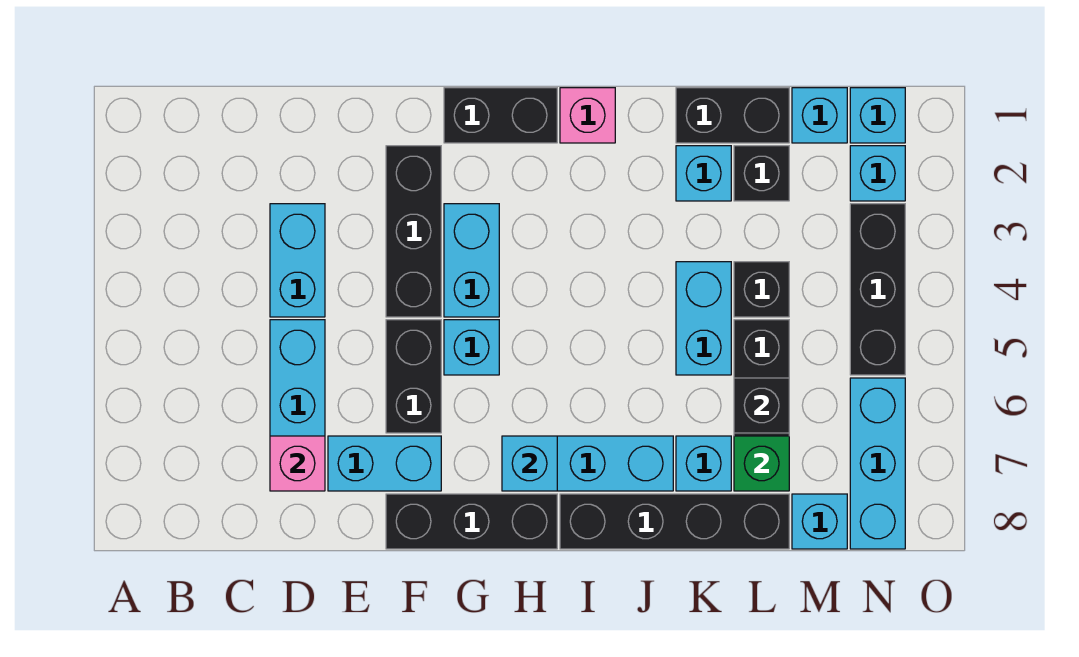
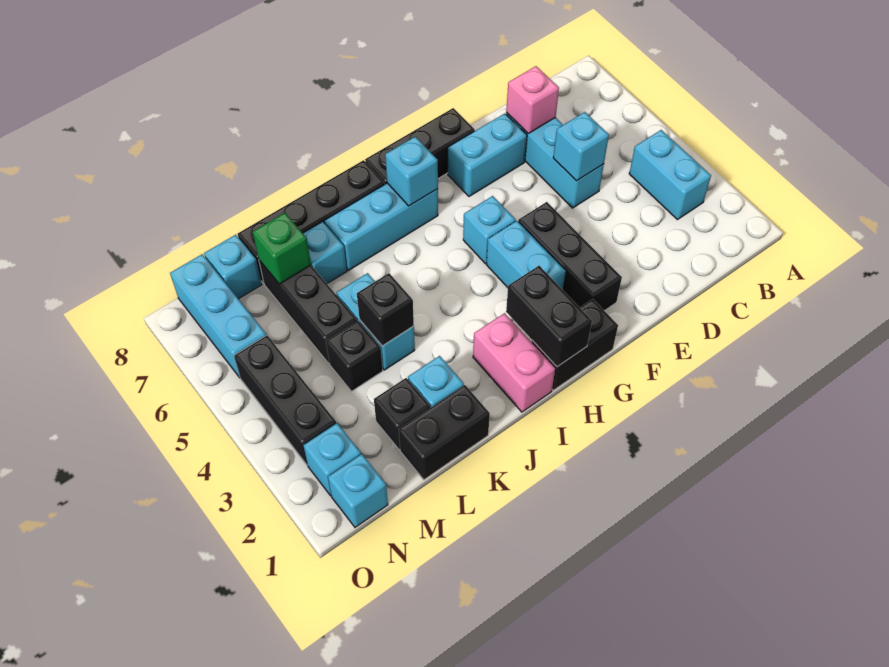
cyan 1x2 brick [270,204,325,317] -> cyan 1x2 brick moved to [629,130,711,220]
black 1x2 brick [386,320,441,433] -> black 1x2 brick moved to [506,266,592,367]
pink 1x1 brick [560,88,615,143] -> pink 1x2 brick [473,313,555,412]
black 1x1 brick [734,378,789,433] -> black 1x1 brick moved to [357,273,414,346]
cyan 1x1 brick [792,88,847,143] -> cyan 1x1 brick moved to [553,112,609,181]

